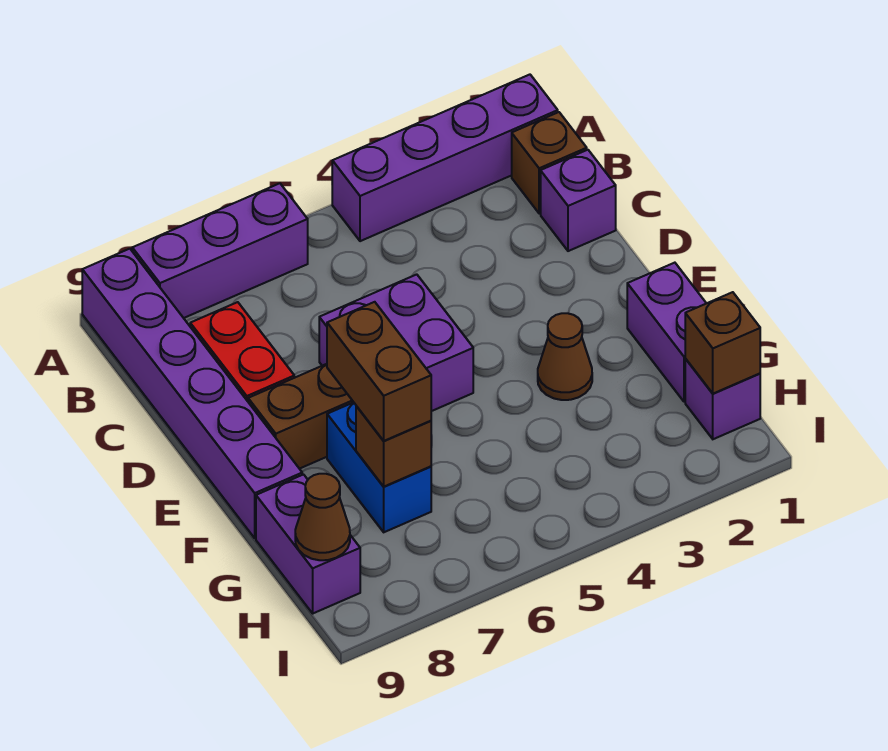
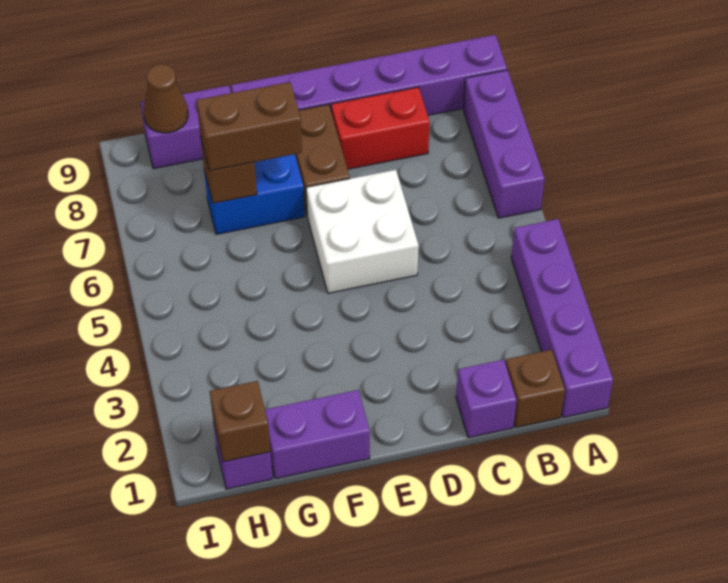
purple 2x2 brick [319,274,473,411] -> white 2x2 brick [306,170,419,293]
brown 1x1 cone [538,313,592,400] -> none

